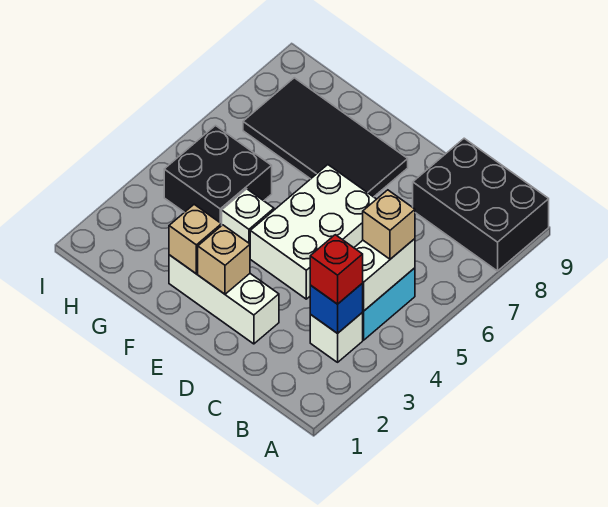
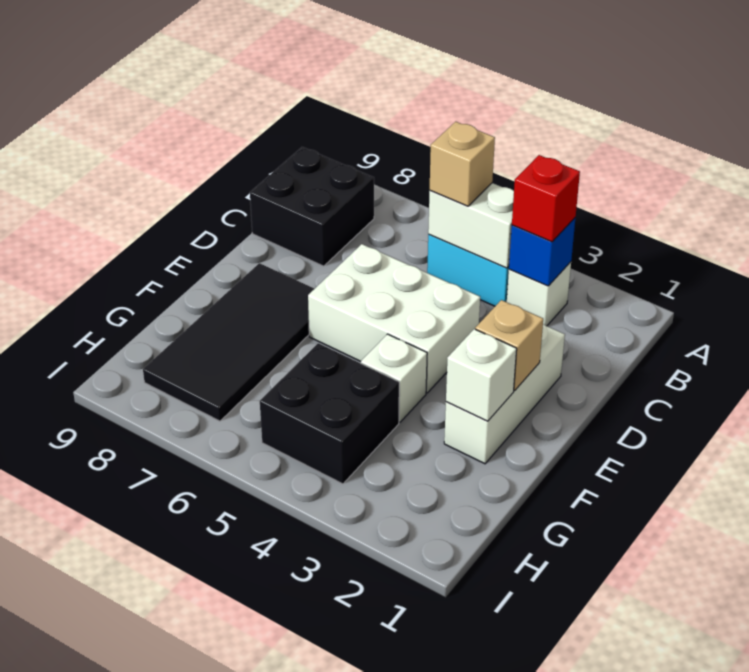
black 2x3 brick [413,138,549,271] -> black 2x2 brick [250,147,374,266]
tan 1x1 brick [169,204,221,274] -> white 1x1 brick [446,329,517,421]

